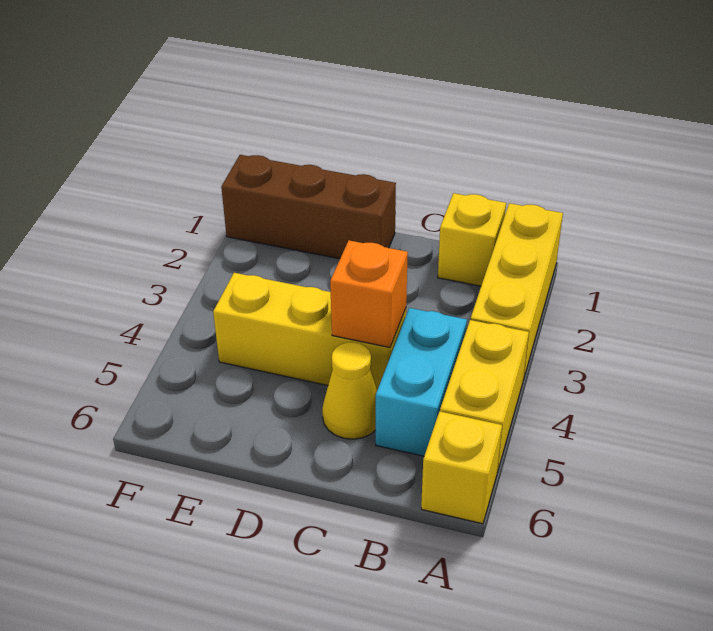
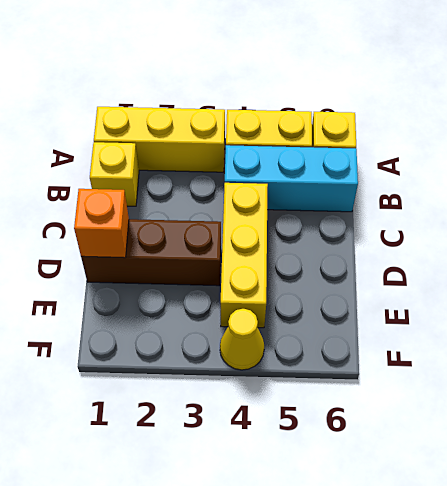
cyan 1x2 brick [376,308,467,456] -> cyan 1x3 brick [225,145,358,212]
orange 1x1 brick [330,240,408,348] -> orange 1x1 brick moved to [74,189,129,258]
yellow 1x1 cone [322,342,377,439] -> yellow 1x1 cone moved to [220,309,264,370]
brown 1x3 brick [221,155,396,259] -> brown 1x3 brick turned to [81,219,221,286]

